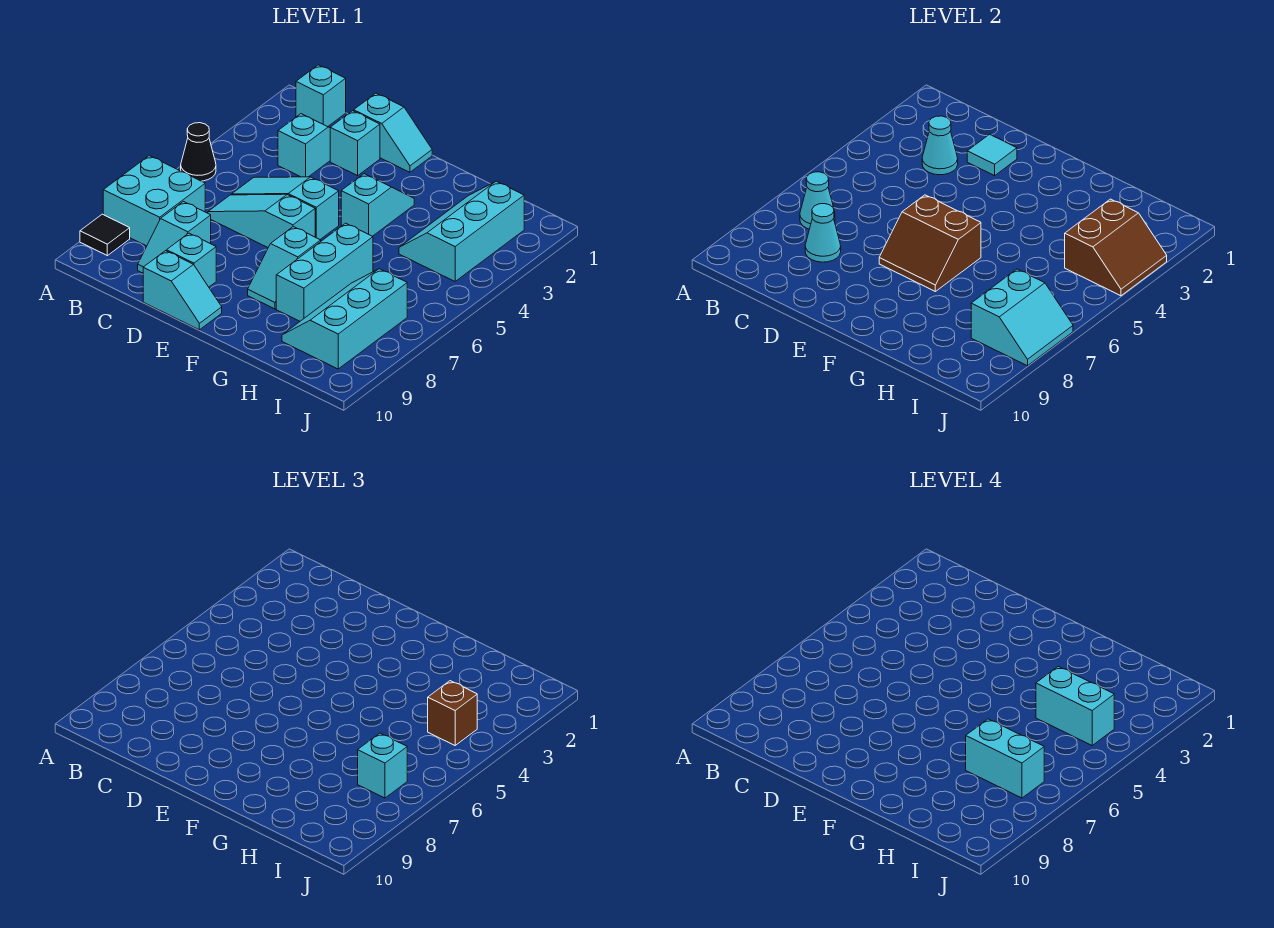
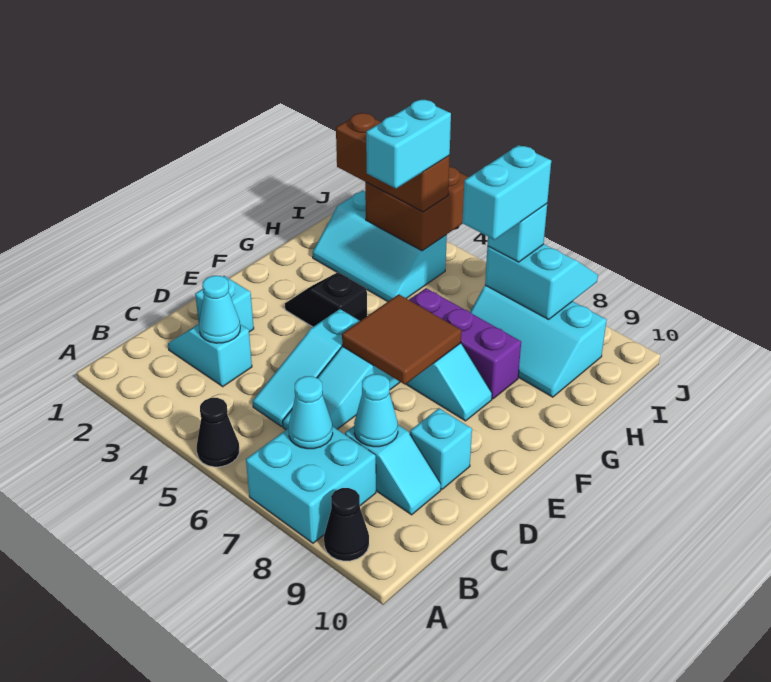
black 1x1 tile [80,214,130,256] -> black 1x1 cone [324,488,369,561]
cyan 1x1 brick [296,65,346,127] -> none
cyan 1x2 slope [354,93,432,172] -> none
cyan 1x1 tile [967,134,1017,176] -> none
cyan 1x2 slope [143,251,222,330] -> none
brown 2x2 slope [879,195,981,291] -> brown 2x2 tile [342,294,462,385]
cyan 1x2 slope [341,174,414,236] -> black 1x2 slope [285,272,367,327]
cyan 1x3 brick [276,223,373,321] -> purple 1x3 brick [410,288,521,399]
brown 2x2 slope [1065,199,1167,296] -> brown 2x2 brick [365,167,468,251]
brown 1x1 brick [428,681,477,745] -> brown 1x3 brick [336,113,450,212]

